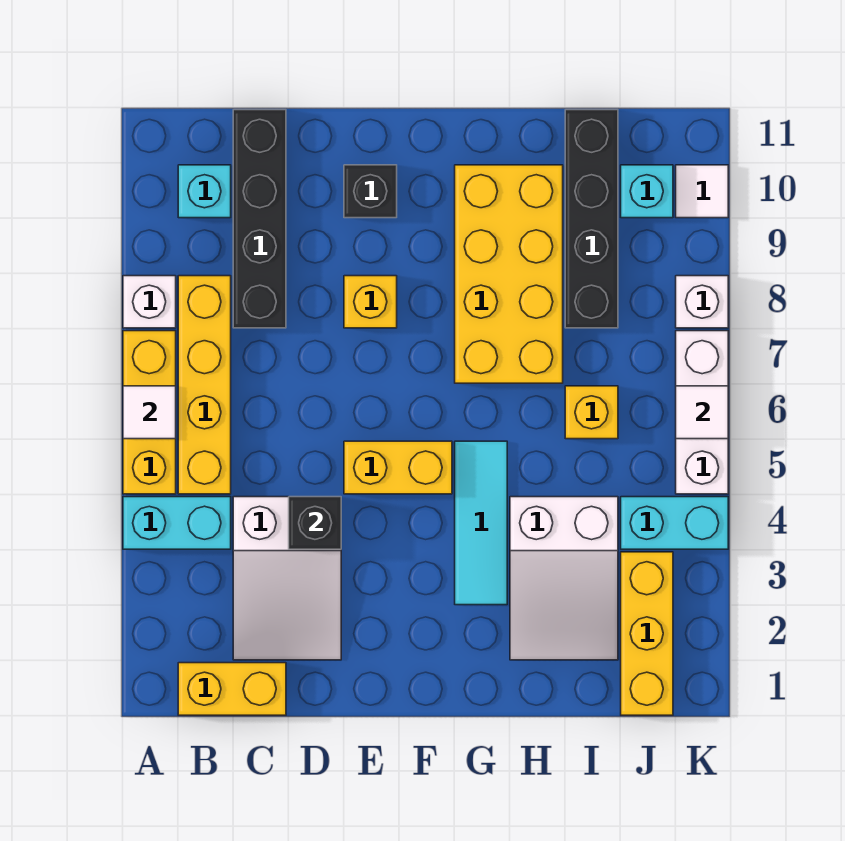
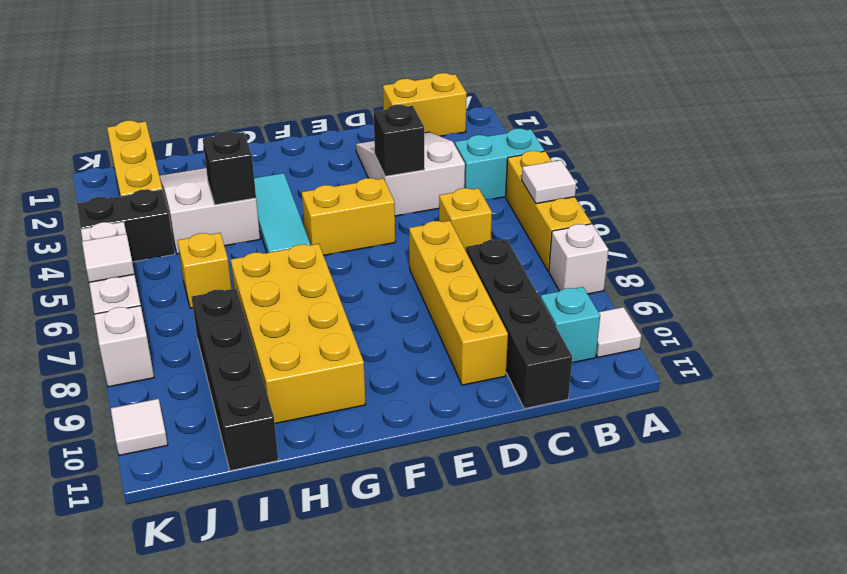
none -> white 1x1 tile [596,307,641,357]
yellow 1x4 brick [178,276,231,494] -> yellow 1x4 brick moved to [409,221,508,385]
yellow 1x1 brick [344,276,397,328] -> yellow 1x1 brick moved to [439,188,492,250]
black 1x1 brick [344,165,397,218] -> black 1x1 brick moved to [203,131,256,205]
cyan 1x2 brick [621,497,728,549] -> black 1x2 brick [77,189,175,262]
cyan 1x1 brick [621,165,673,218] -> none

